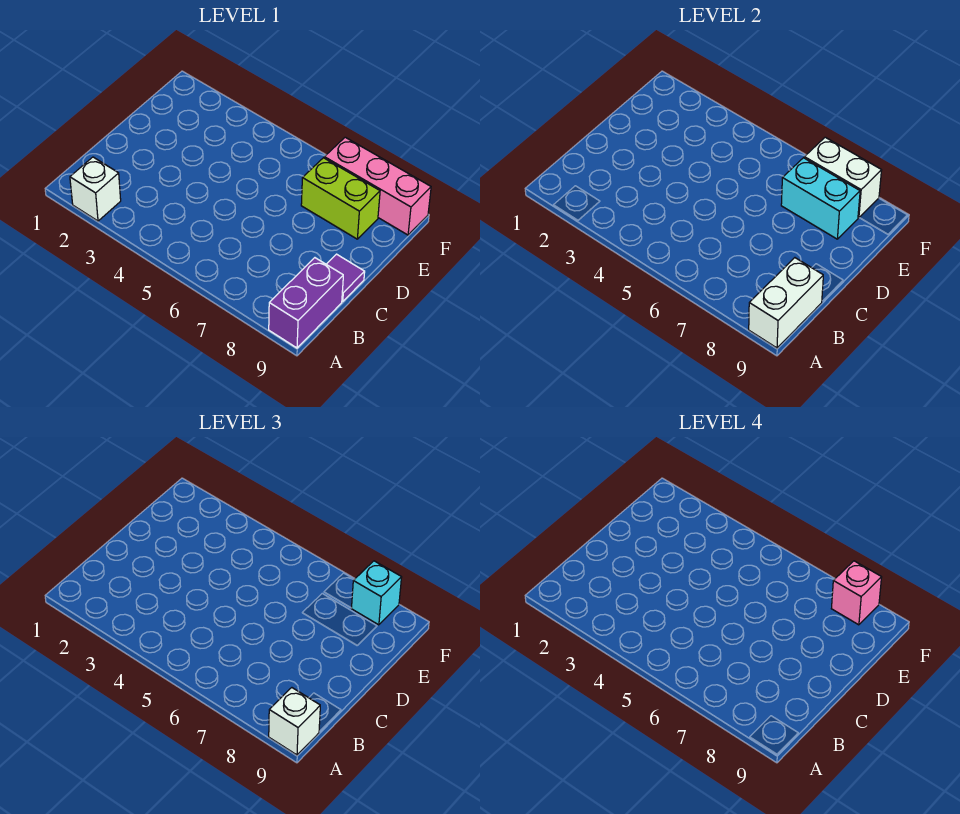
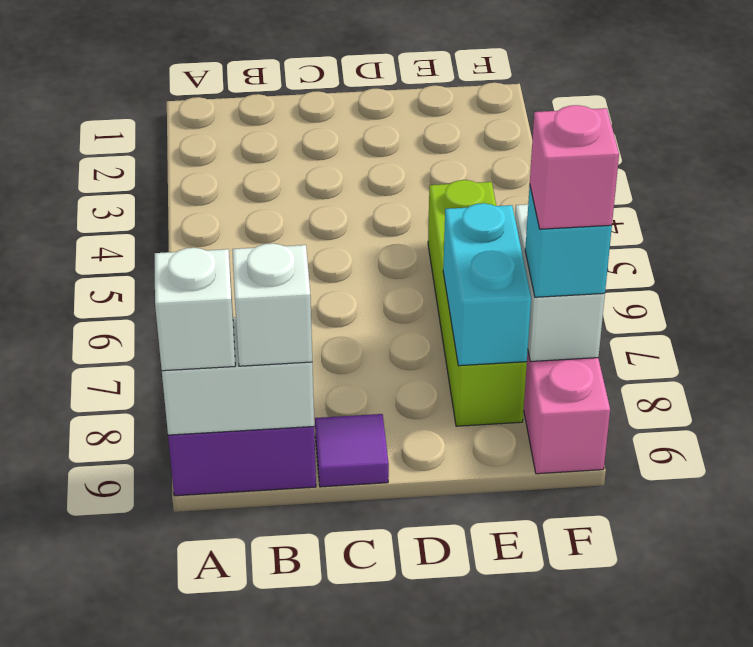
white 1x1 brick [70,157,121,221] -> white 1x1 brick moved to [232,243,312,366]
lime 1x2 brick [301,158,380,239] -> lime 1x4 brick [428,180,527,426]

